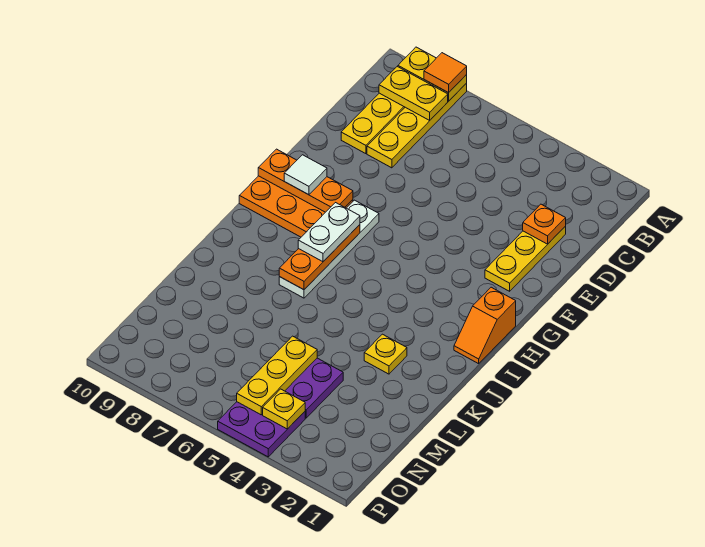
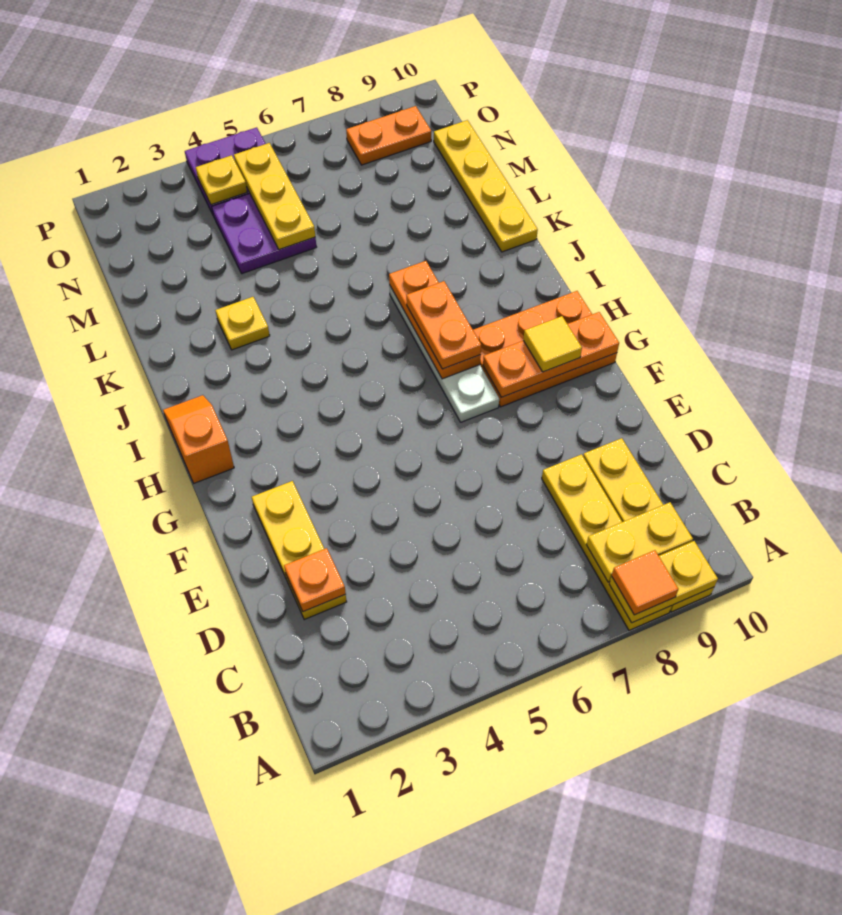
white 1x1 tile [284,155,327,195] -> yellow 1x1 tile [523,316,582,372]
white 1x2 plate [298,203,360,262] -> orange 1x2 plate [406,281,481,369]
none -> yellow 1x4 plate [434,120,538,252]
none -> orange 1x2 plate [346,106,431,165]

